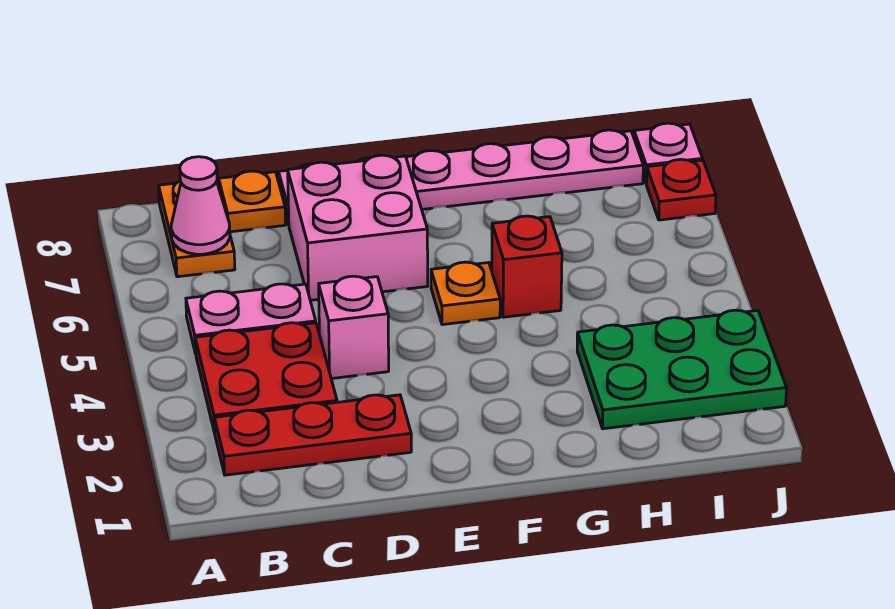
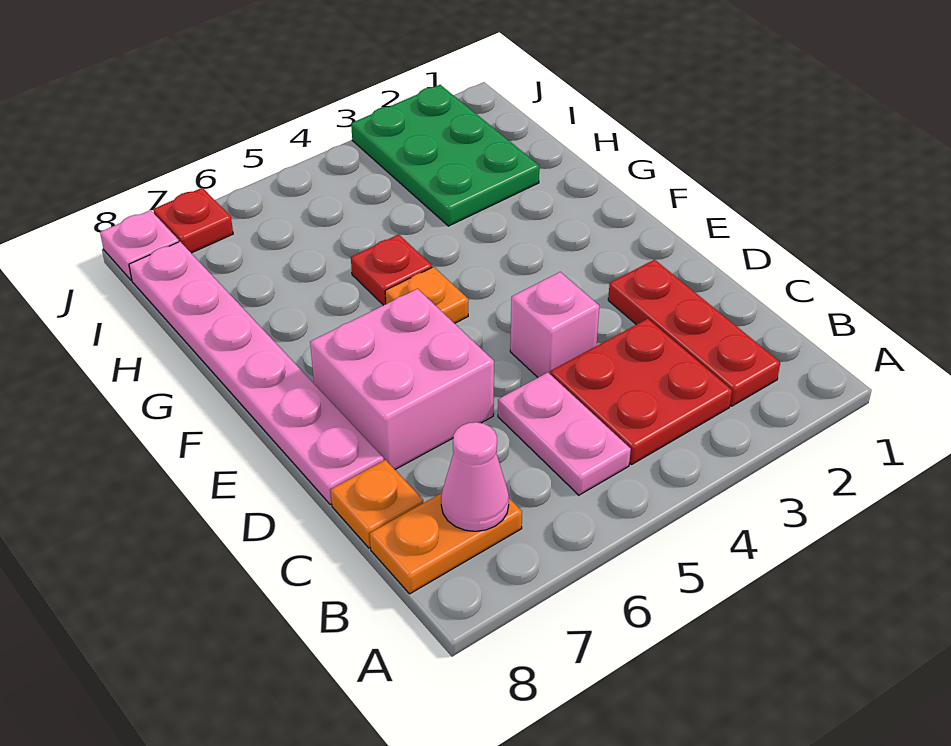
red 1x1 brick [492,216,562,317] -> red 1x1 plate [351,235,432,305]

